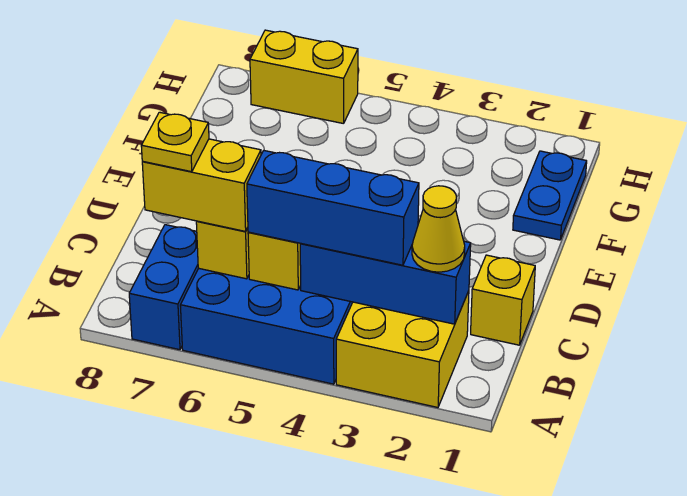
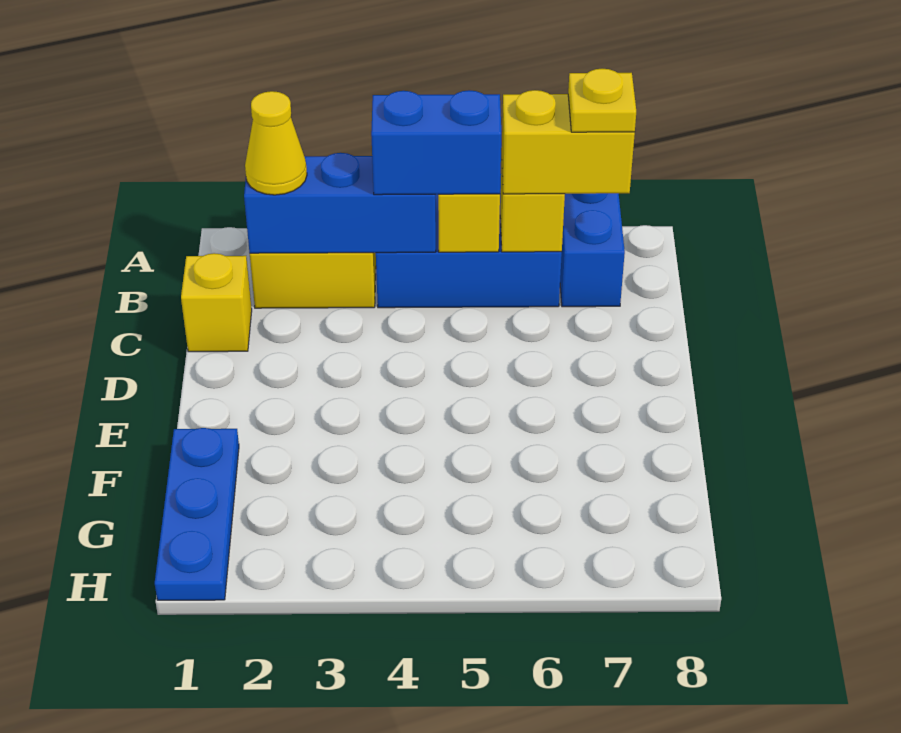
blue 1x3 brick [247,151,419,265] -> blue 1x2 brick [371,90,501,195]
blue 1x2 plate [513,151,587,240] -> blue 1x3 plate [155,428,239,600]
yellow 1x2 brick [250,30,358,124] -> none

